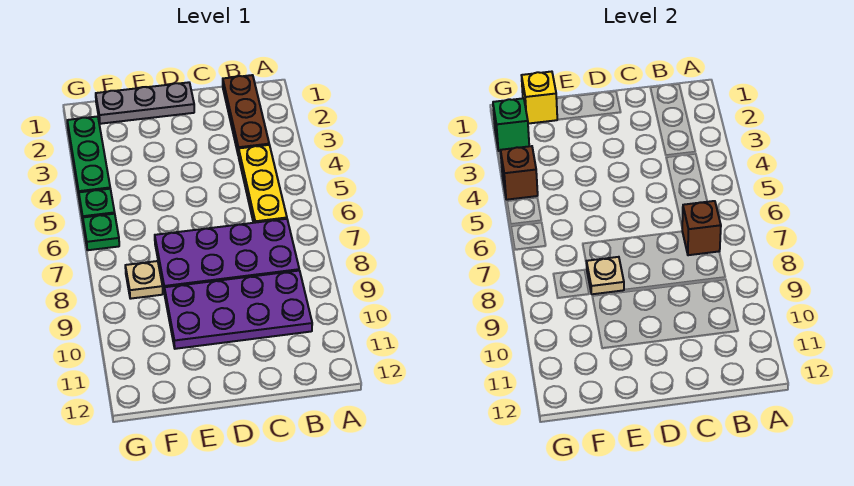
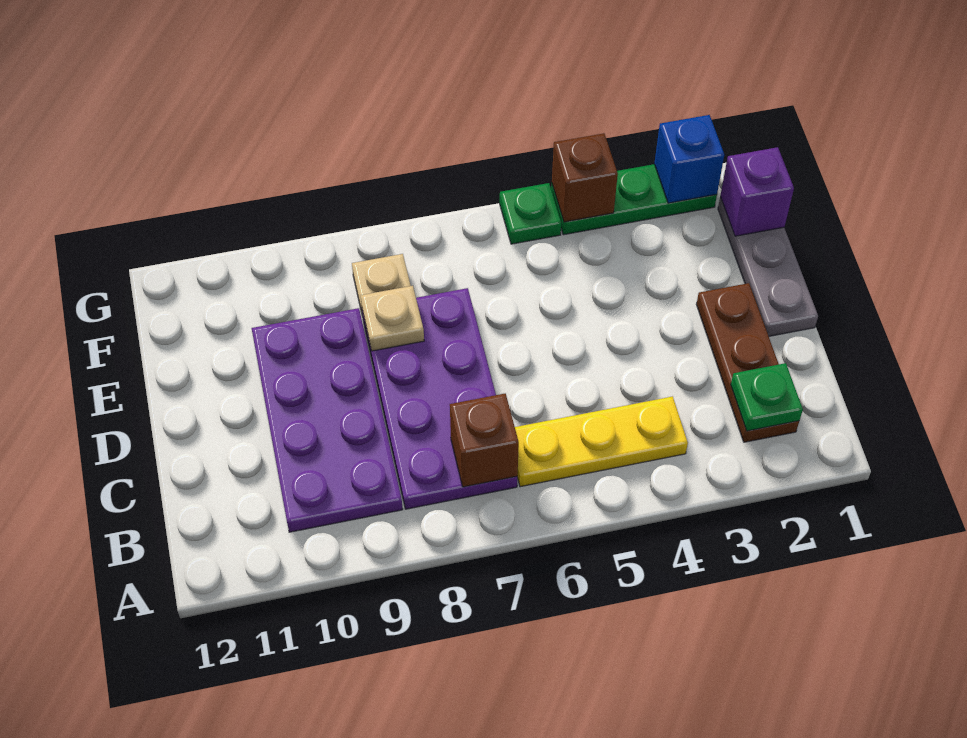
brown 1x3 plate [223,75,269,156] -> brown 1x3 plate turned to [696,283,799,442]
yellow 1x1 brick [521,72,557,124] -> purple 1x1 brick [720,147,794,236]
green 1x1 brick [493,98,529,151] -> blue 1x1 brick [654,115,724,203]
green 1x1 plate [83,214,119,250] -> green 1x1 plate moved to [731,363,803,431]

